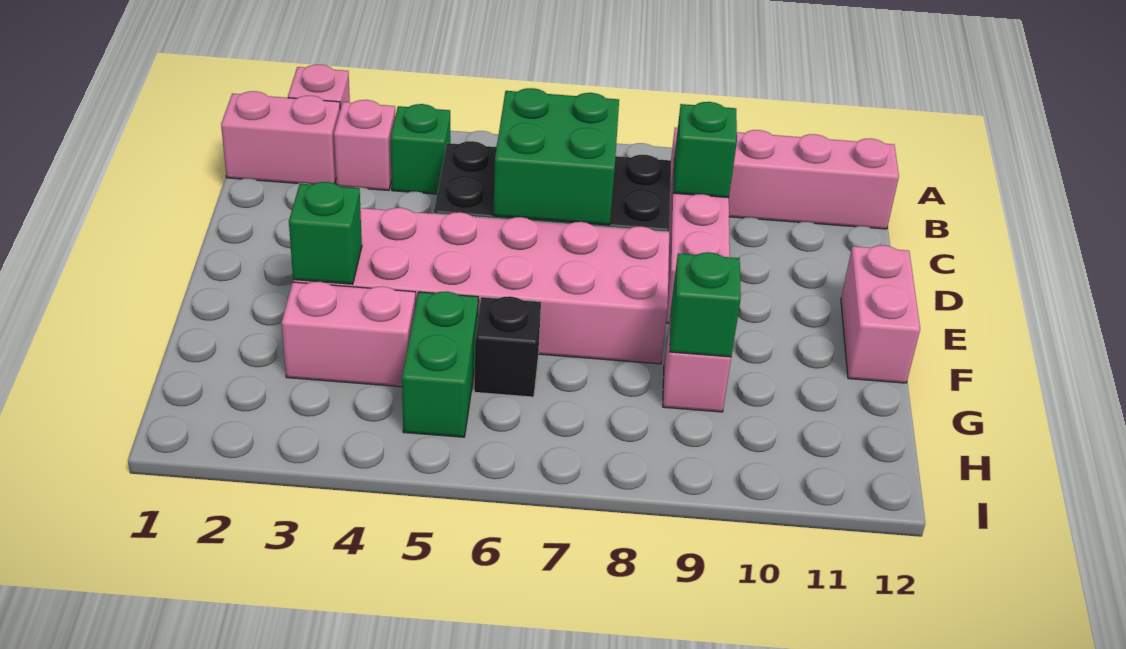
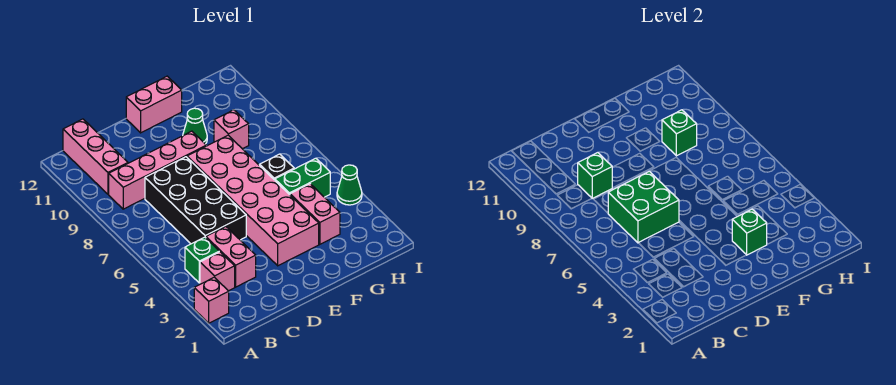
pink 1x2 brick [221,91,340,185] -> pink 1x2 brick moved to [206,227,256,287]
none -> green 1x1 cone [183,108,207,144]
none -> green 1x1 cone [337,165,362,205]

